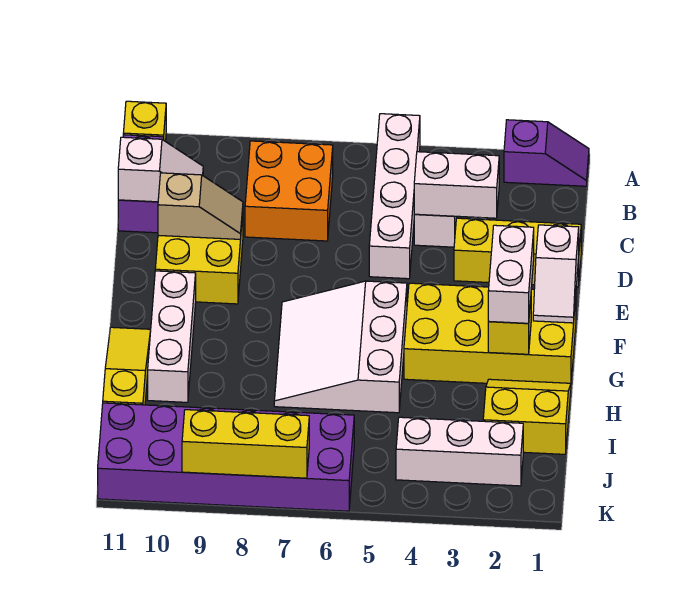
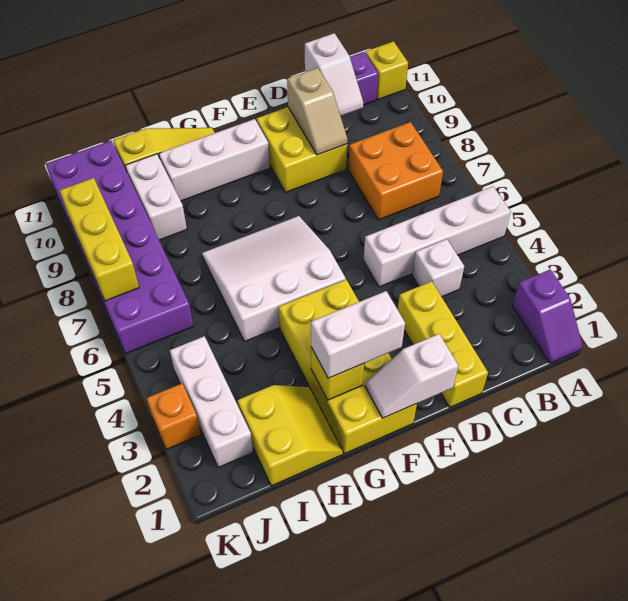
white 1x2 brick [414,152,499,218] -> white 1x2 brick moved to [125,154,187,240]
none -> orange 1x1 brick [146,384,201,449]

